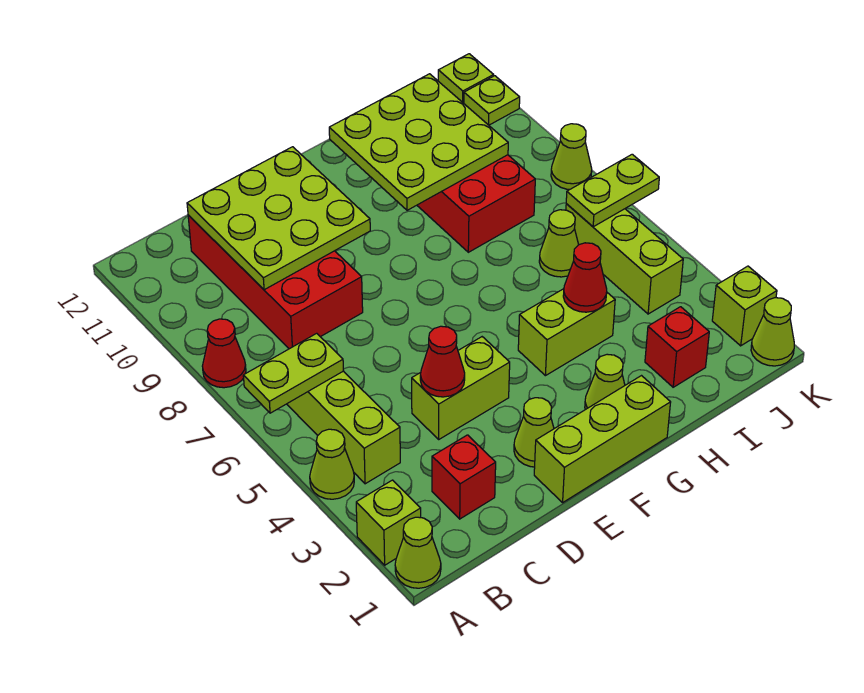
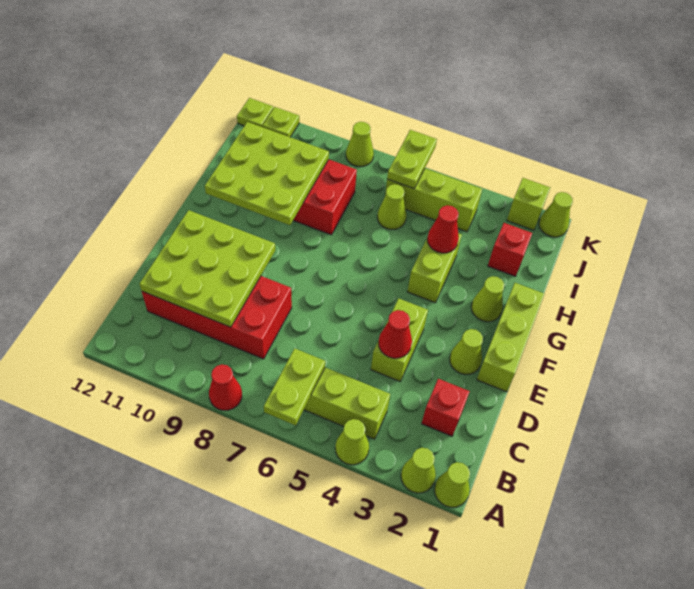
lime 1x1 brick [356,480,421,565] -> lime 1x1 cone [401,448,436,493]

